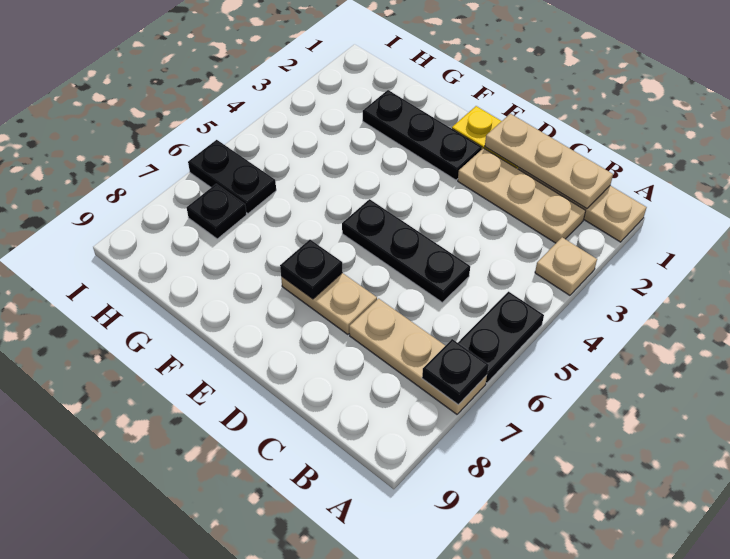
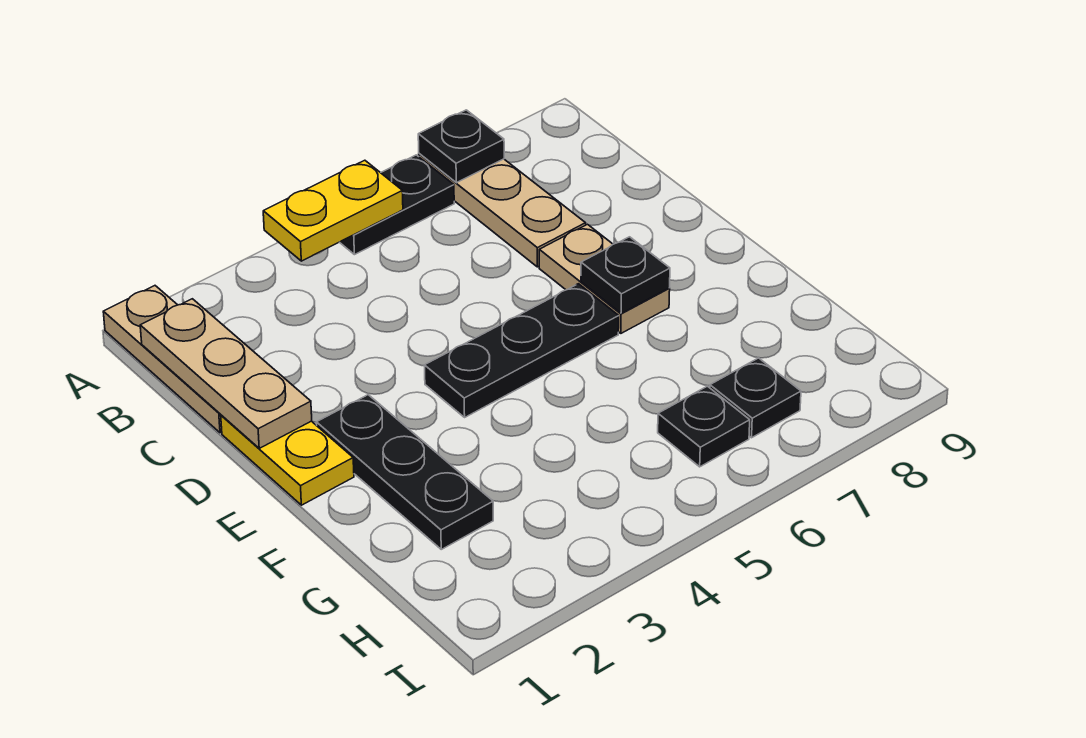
tan 1x1 plate [535,237,597,295] -> none
none -> yellow 1x2 plate [263,160,403,261]
tan 1x3 plate [458,148,586,243] -> none
black 1x3 plate [342,199,470,302] -> black 1x3 plate turned to [424,284,619,417]
black 1x2 plate [188,140,276,214] -> black 1x1 plate [658,386,750,467]

